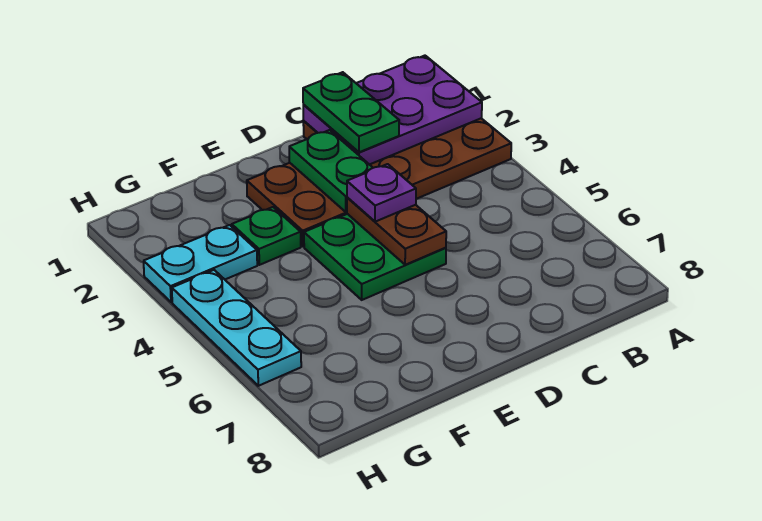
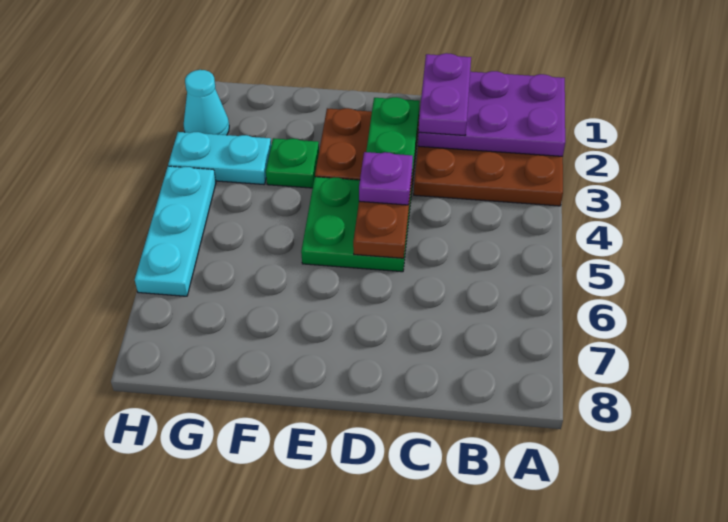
green 1x2 plate [303,72,399,152] -> purple 1x2 plate [419,53,471,135]
none -> cyan 1x1 cone [184,70,229,135]

